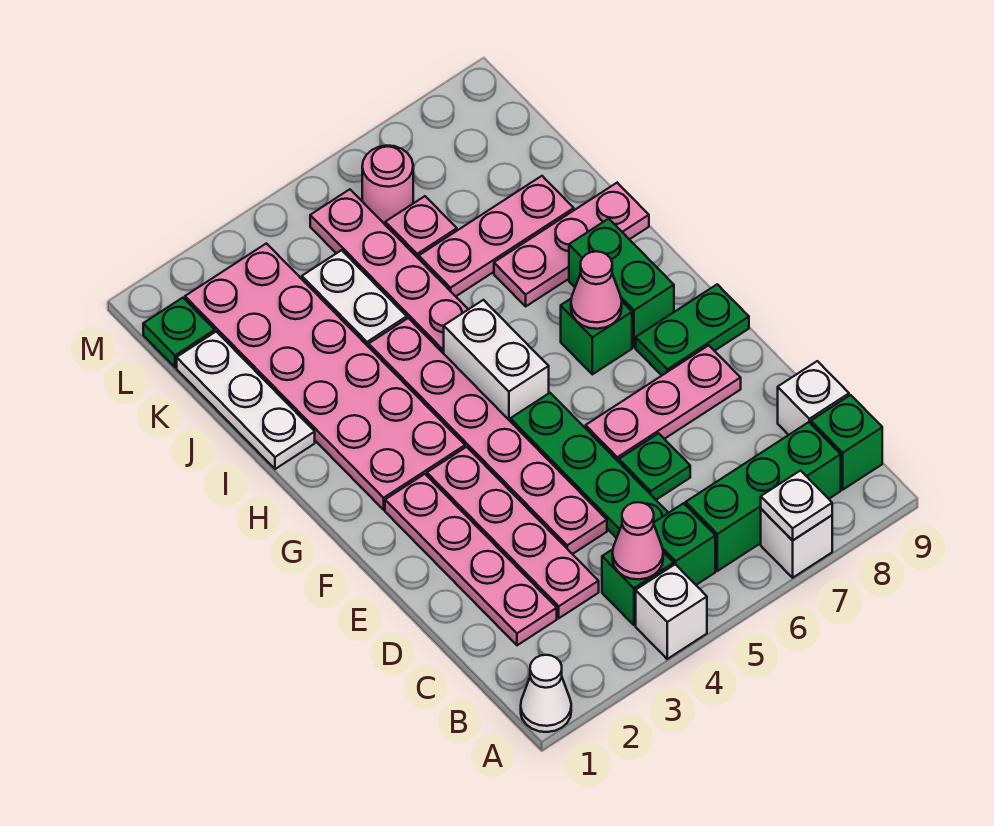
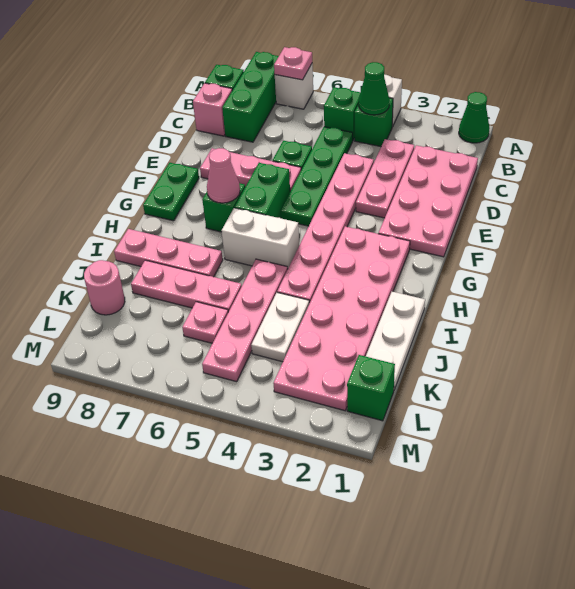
white 1x1 cone [521,655,571,732] -> green 1x1 cone [459,92,490,143]
white 1x1 plate [761,471,832,541] -> pink 1x1 plate [274,47,312,80]
pink 1x1 cone [612,502,663,579] -> green 1x1 cone [359,62,390,115]
green 1x3 brick [686,422,841,571] -> green 1x3 brick turned to [222,52,279,142]
pink 1x4 plate [385,474,557,645] -> pink 2x4 plate [378,145,478,257]
pink 1x4 plate [427,447,599,618] -> pink 1x3 plate [356,139,414,218]
white 1x1 brick [778,361,849,435] -> pink 1x1 brick [193,83,232,136]
green 1x2 plate [636,284,749,375] -> green 1x2 plate turned to [143,163,199,221]
white 1x2 brick [444,300,549,421] -> white 1x2 brick turned to [222,208,299,269]
green 1x2 brick [569,219,674,347] -> green 1x2 brick moved to [235,163,290,218]
green 1x1 plate [143,298,215,367] -> green 1x1 brick [347,355,395,421]
pink 1x1 round brick [362,145,413,223] -> pink 1x1 round brick moved to [84,260,125,315]

